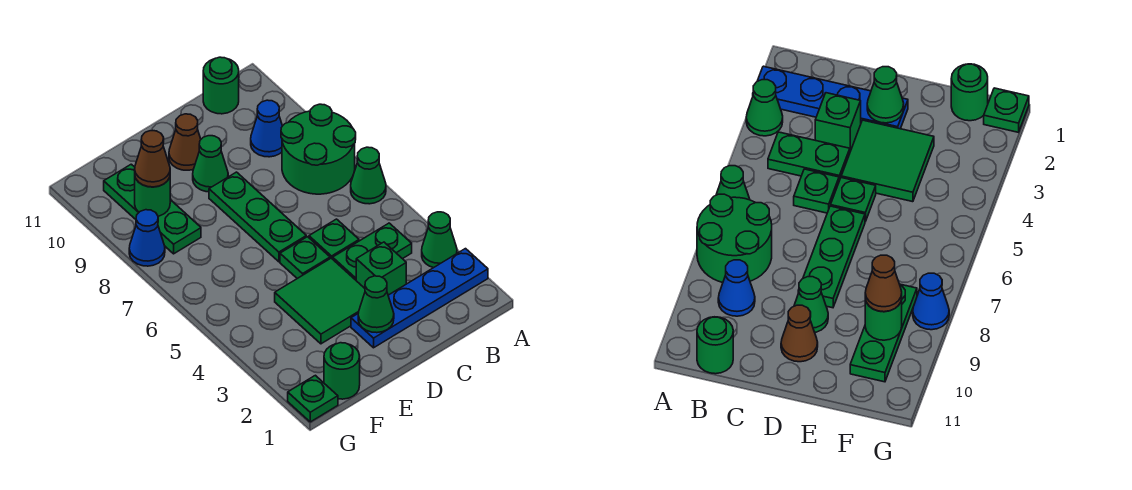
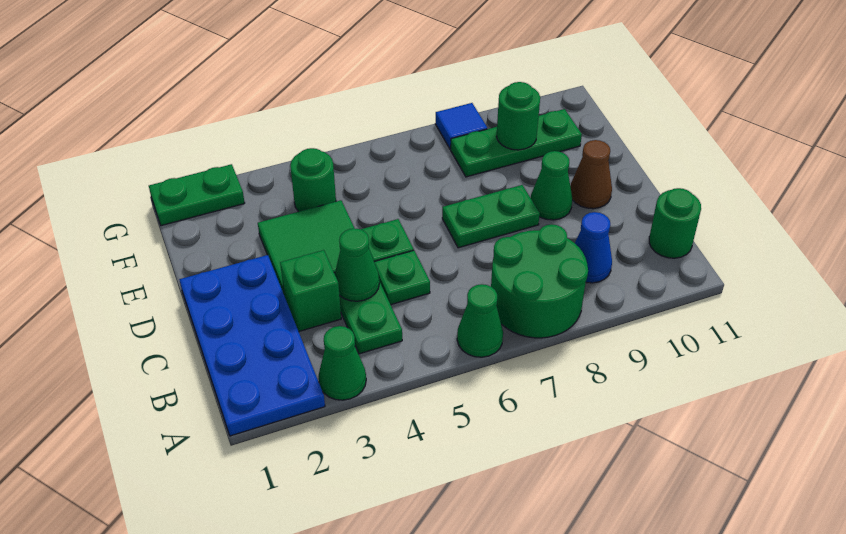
blue 1x4 plate [351,249,488,348] -> blue 2x4 plate [179,255,325,436]
green 1x1 cone [358,276,394,333] -> green 1x1 cone moved to [335,228,379,301]
green 1x3 plate [209,172,306,262] -> green 1x2 plate [442,185,540,248]
green 1x1 round brick [324,343,360,399] -> green 1x1 round brick moved to [290,148,336,212]
brown 1x1 cone [135,131,170,187] -> none
green 1x1 plate [288,375,338,422] -> green 1x2 plate [149,164,245,226]
blue 1x1 cone [129,210,165,266] -> blue 1x1 tile [435,103,487,149]

